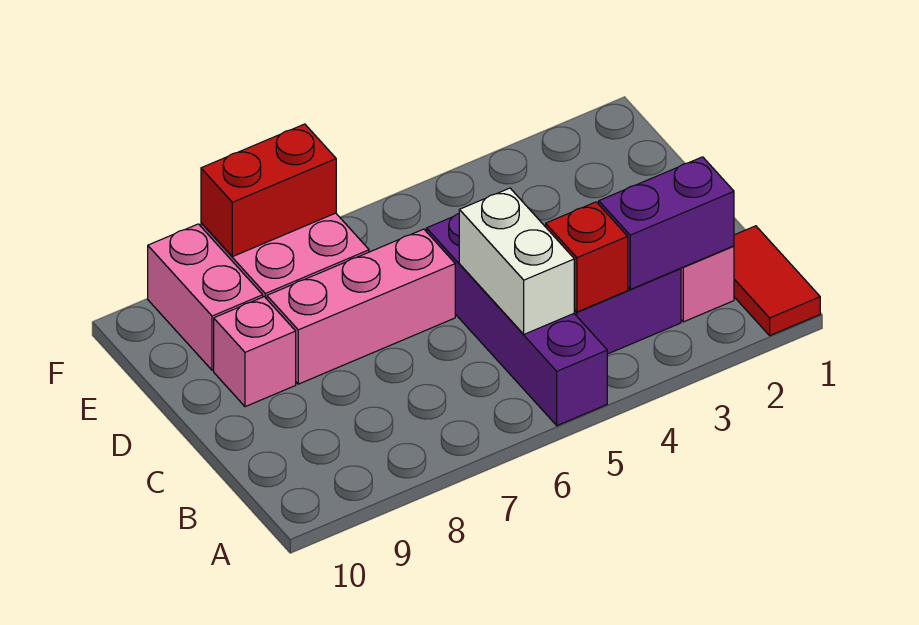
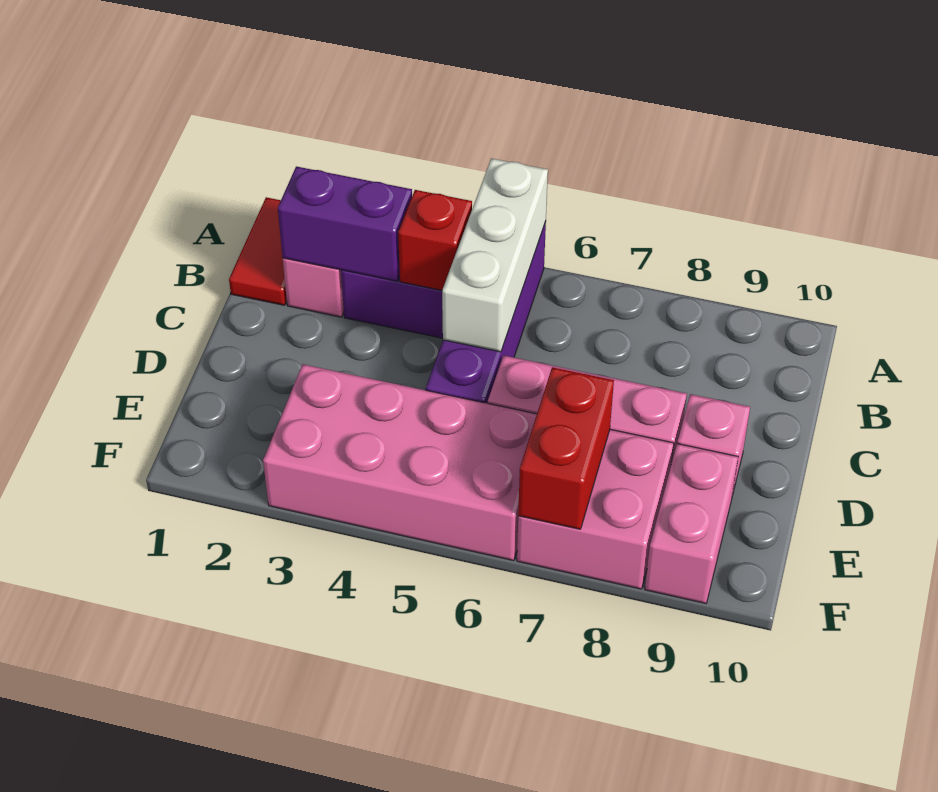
white 1x2 brick [459,188,574,334] -> white 1x3 brick [442,158,548,352]
none -> pink 2x4 brick [263,364,537,561]
red 1x2 brick [201,124,336,257] -> red 1x2 brick turned to [518,367,614,529]

